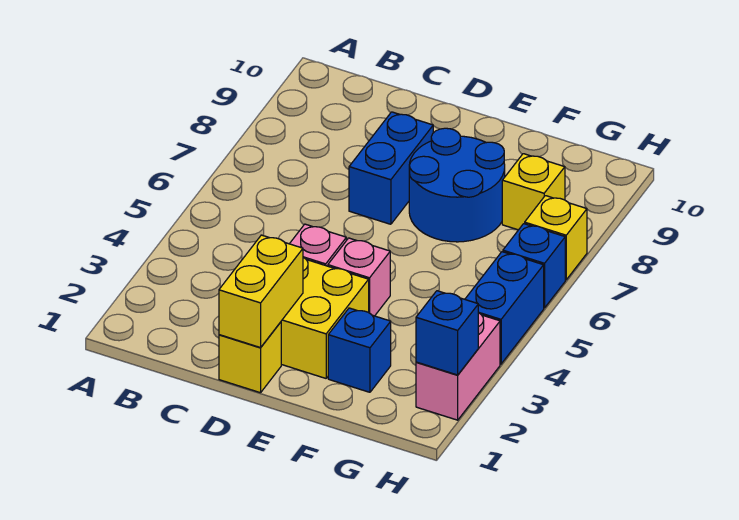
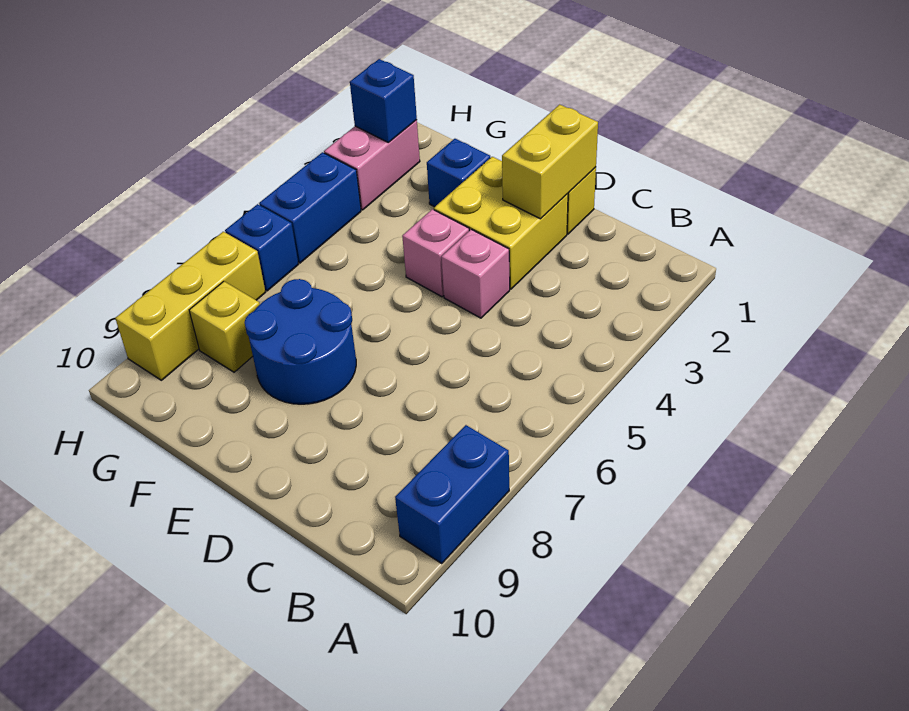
blue 1x2 brick [349,112,433,224] -> blue 1x2 brick moved to [395,425,509,563]
yellow 1x1 brick [525,196,587,280] -> yellow 1x3 brick [115,232,266,380]

